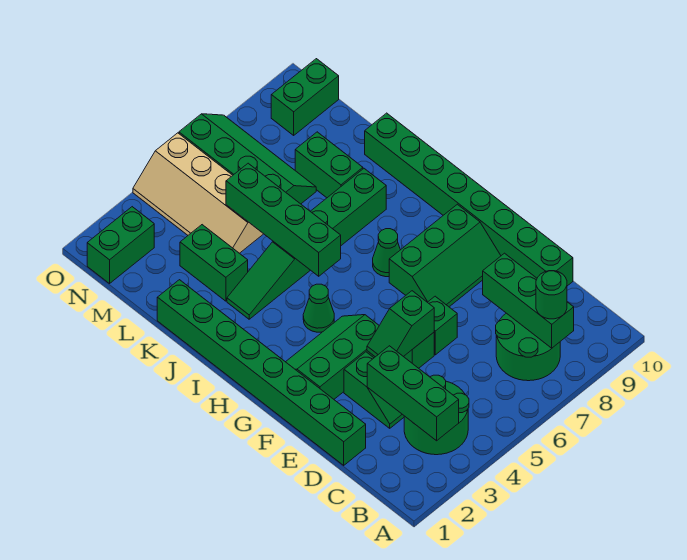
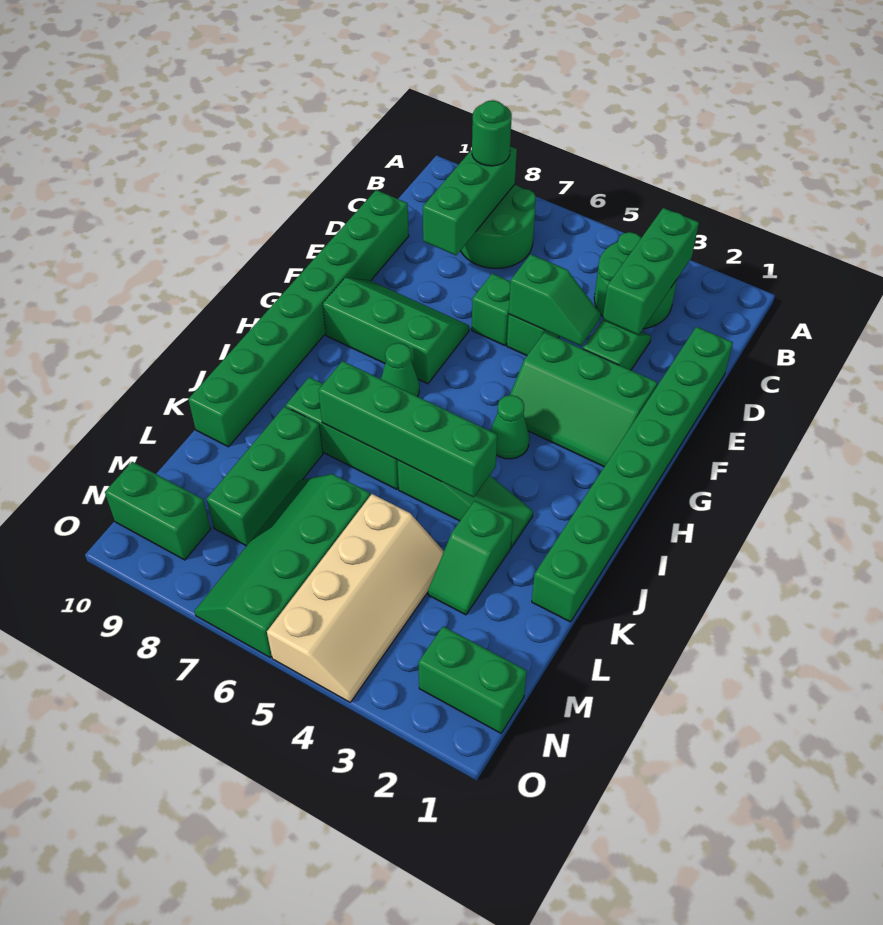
green 1x4 brick [226,163,341,276] -> green 1x4 brick turned to [318,361,497,497]
green 1x2 brick [180,225,248,301] -> green 1x2 slope [428,501,513,615]
green 1x2 brick [295,132,363,198] -> green 1x3 brick [207,407,323,546]

